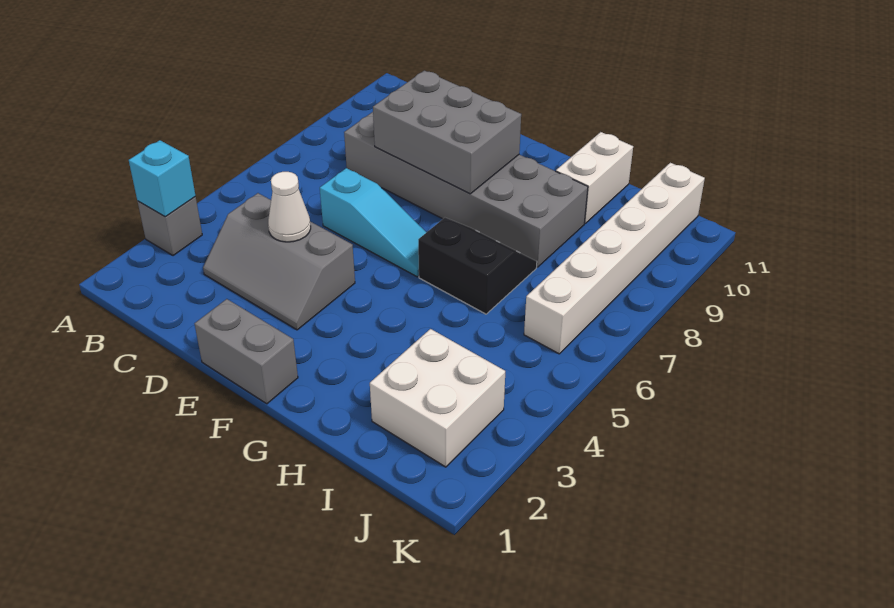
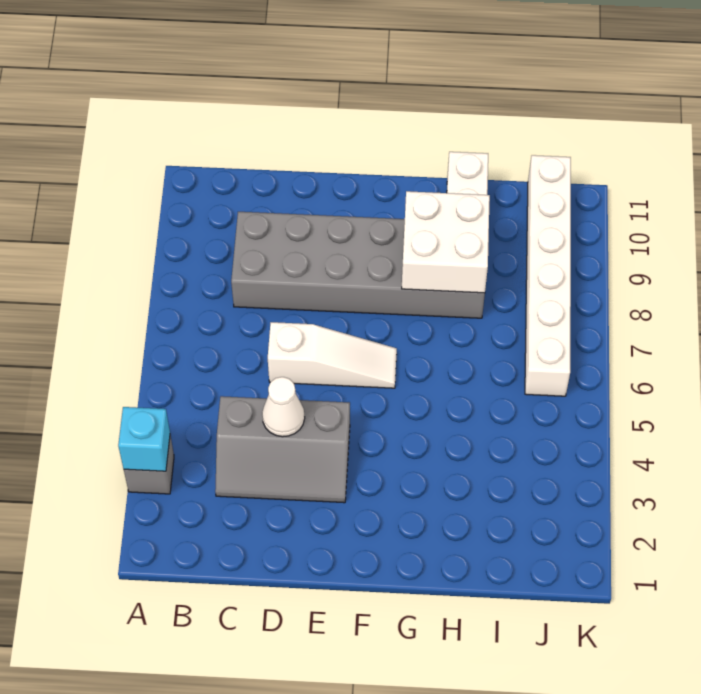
cyan 1x3 slope [320,168,426,277] -> white 1x3 slope [268,322,397,388]
grey 2x3 brick [373,71,521,194] -> none
grey 1x2 brick [195,299,298,404] -> none
black 2x2 slope [418,218,537,314] -> none
white 2x2 brick [370,329,505,467] -> white 2x2 brick moved to [402,191,490,293]

